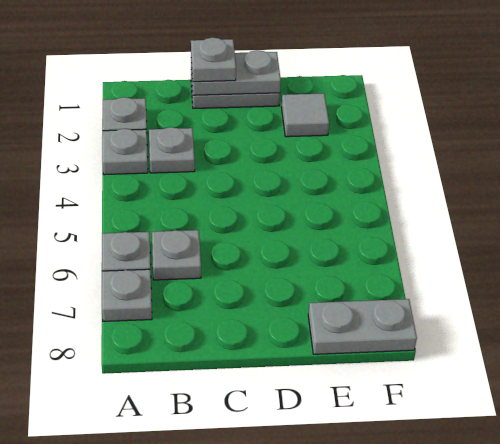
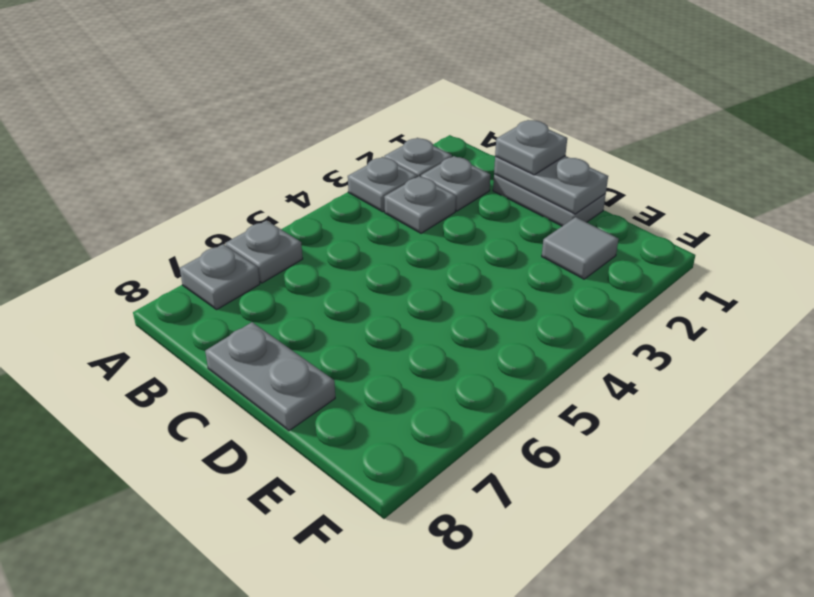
grey 1x1 plate [152,230,201,280] -> grey 1x1 plate moved to [421,156,490,211]
grey 1x2 plate [308,299,417,354] -> grey 1x2 plate moved to [205,322,335,431]

